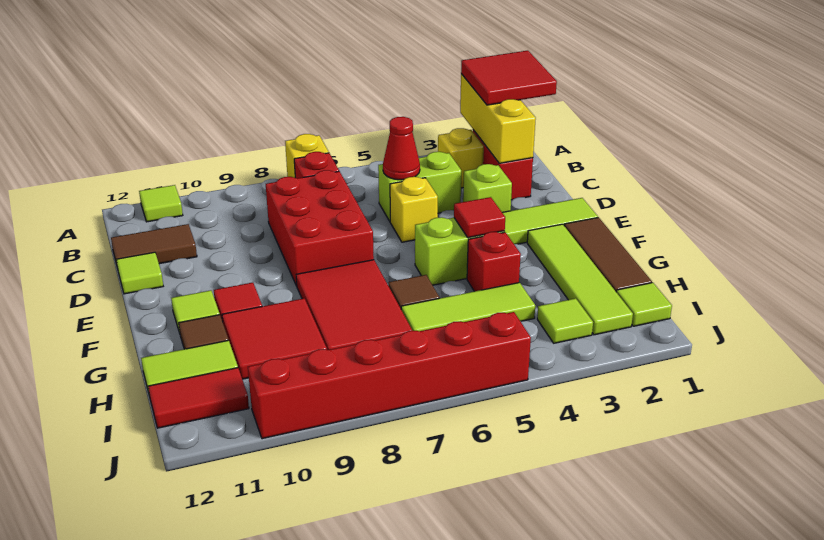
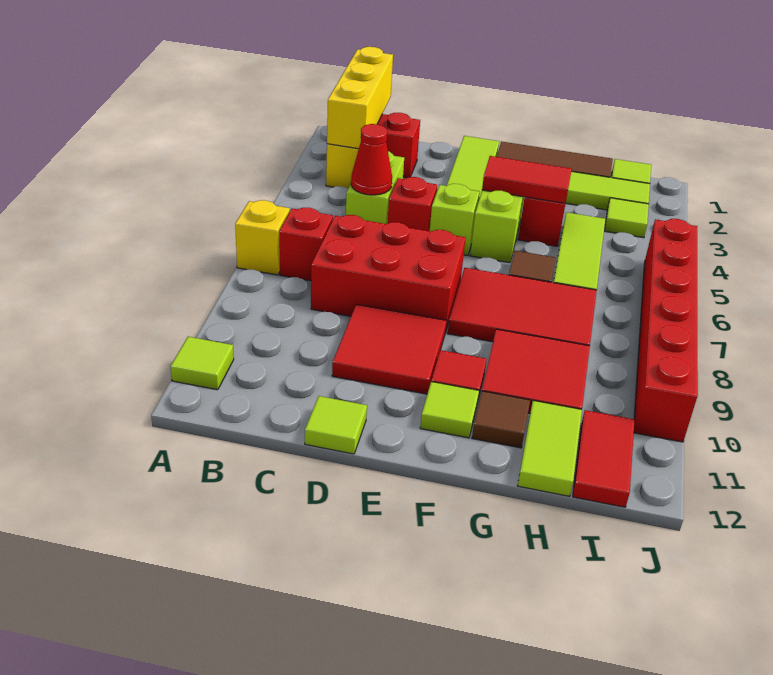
red 2x2 tile [461,51,557,105] -> red 2x2 tile moved to [332,304,446,394]
yellow 1x3 brick [460,74,536,163] -> yellow 1x3 brick turned to [327,47,393,149]
brown 1x2 tile [111,224,197,268] -> none
lime 1x1 brick [463,164,512,212] -> lime 1x1 brick moved to [430,184,480,256]
yellow 1x1 brick [390,177,438,242] -> red 1x1 brick [388,177,437,231]
red 1x1 tile [454,197,505,238] -> red 1x2 tile [482,156,572,203]

